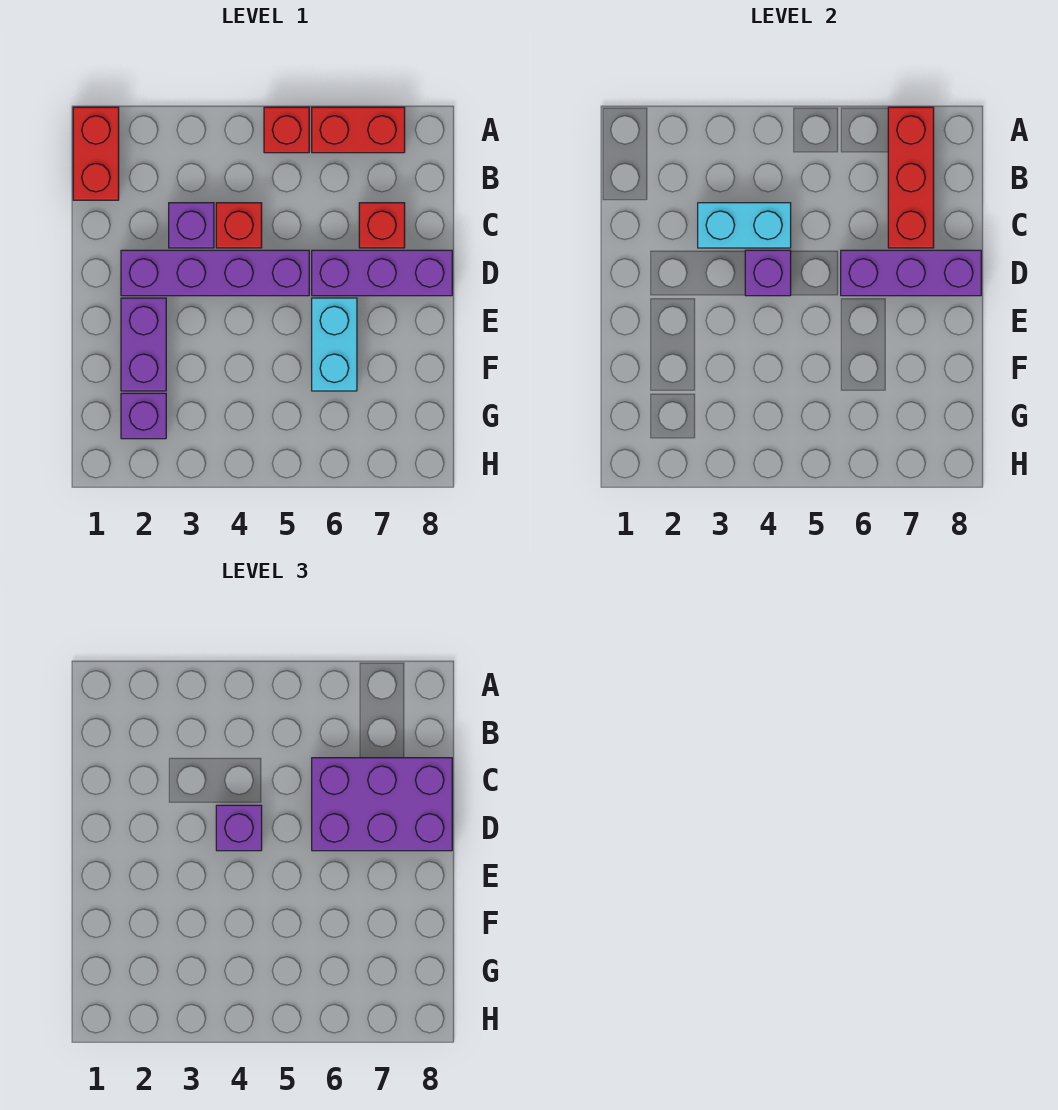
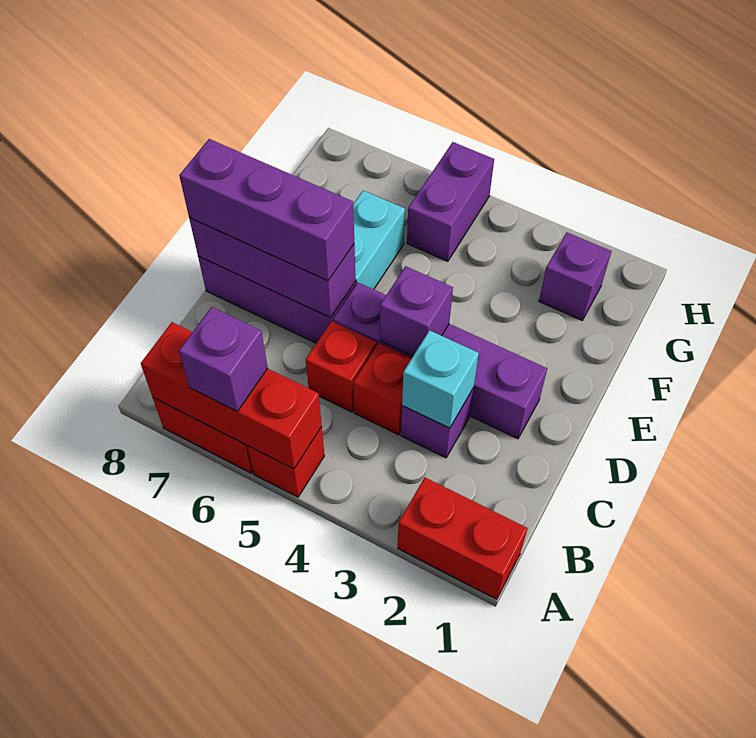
red 1x2 brick [73,107,119,200] -> red 1x2 brick turned to [398,478,528,599]
red 1x3 brick [888,107,934,248] -> red 1x3 brick turned to [141,322,322,469]
cyan 1x2 brick [698,203,791,248] -> cyan 1x1 brick [402,330,479,428]
purple 2x3 brick [312,758,452,851] -> purple 1x3 brick [179,139,354,281]
red 1x1 brick [359,203,405,248] -> red 1x1 brick moved to [306,321,376,412]
purple 1x1 brick [216,805,262,851] -> purple 1x1 brick moved to [179,307,268,411]
purple 1x2 brick [121,298,166,391] -> purple 1x2 brick moved to [407,142,494,261]

